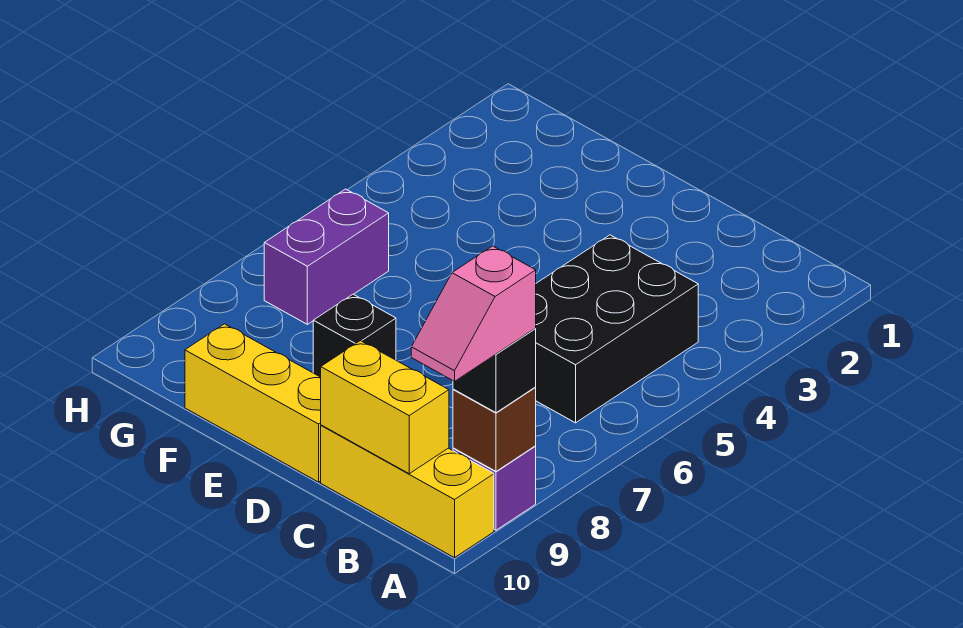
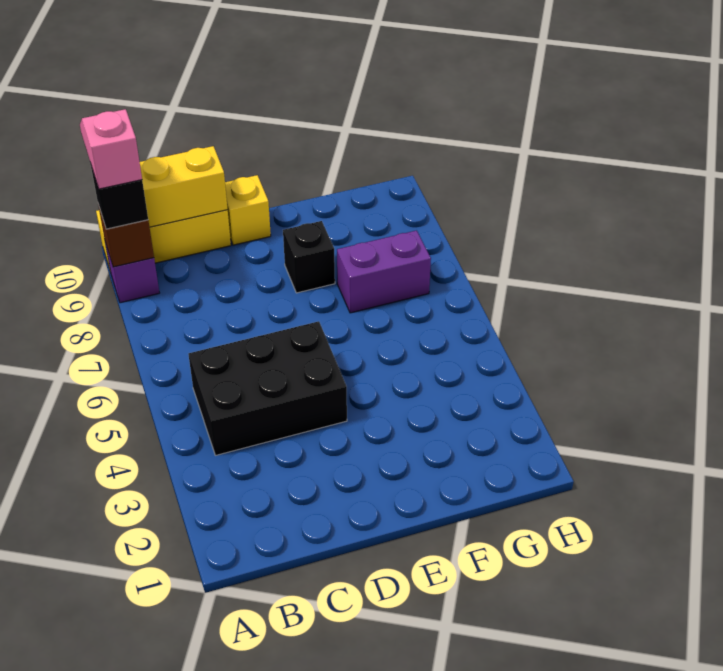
black 2x3 brick [535,235,698,423] -> black 2x3 brick turned to [189,321,347,455]
yellow 1x3 brick [185,324,321,482] -> yellow 1x1 brick [225,175,271,245]
purple 1x2 brick [264,189,389,324] -> purple 1x2 brick turned to [337,231,431,313]

